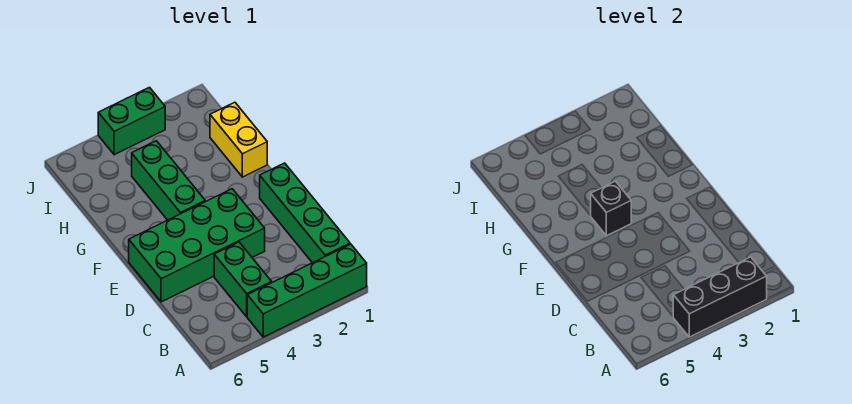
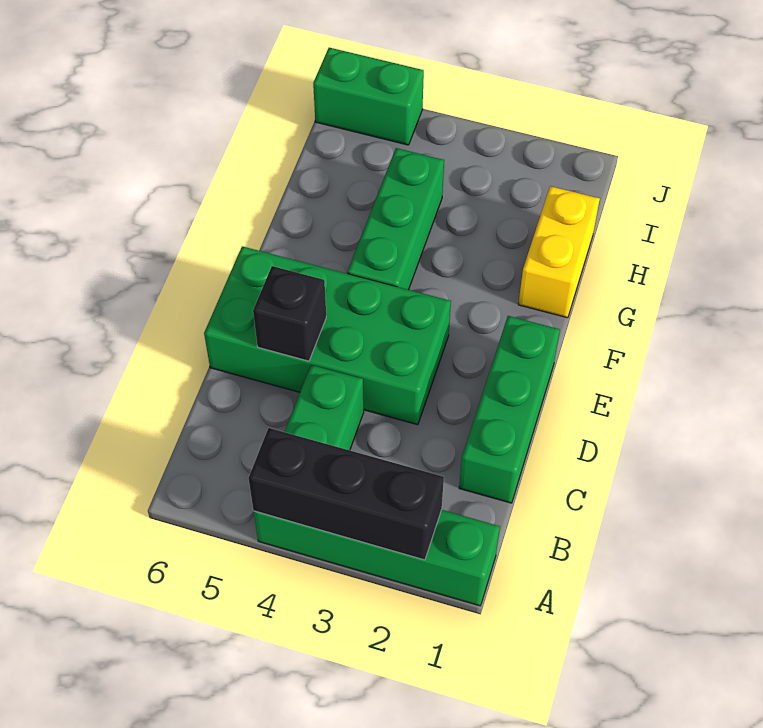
green 1x4 brick [260,163,350,263] -> green 1x3 brick [459,316,560,503]
black 1x1 brick [590,181,631,236] -> black 1x1 brick moved to [253,266,326,361]
green 1x2 brick [98,87,165,155] -> green 1x2 brick moved to [313,48,424,145]

